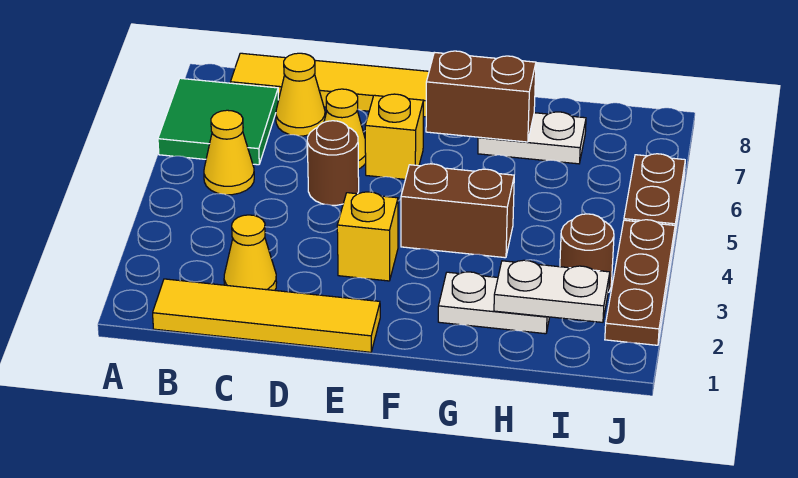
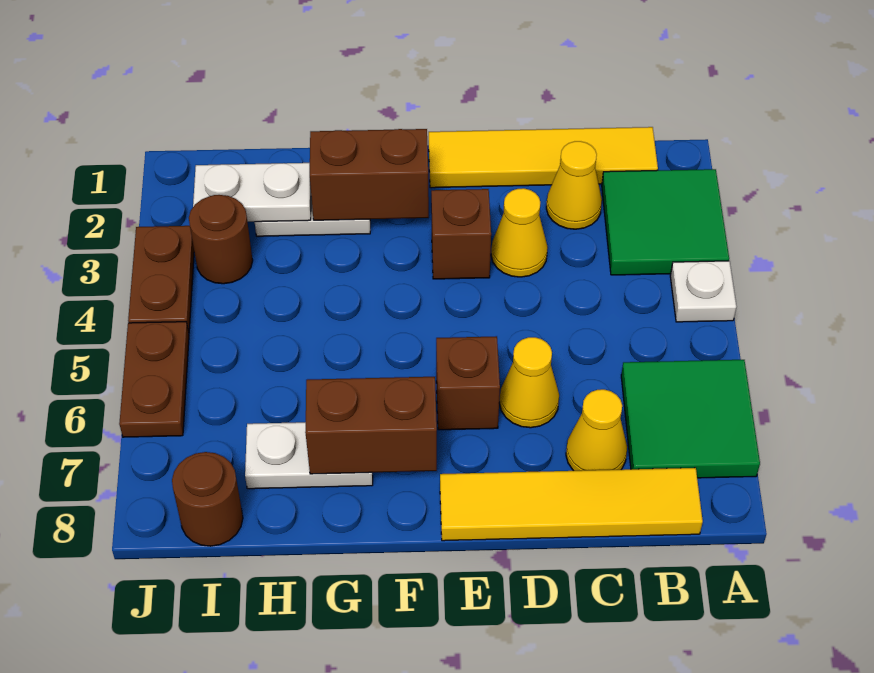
none -> green 2x2 tile [602,169,729,275]
none -> white 1x1 plate [670,261,737,322]
yellow 1x1 cone [204,110,254,195] -> yellow 1x1 cone moved to [491,188,548,277]
brown 1x1 round brick [307,121,359,205] -> brown 1x1 round brick moved to [172,452,243,546]
yellow 1x1 brick [337,192,398,281] -> brown 1x1 brick [431,189,491,279]
yellow 1x1 brick [365,94,423,179] -> brown 1x1 brick [436,336,500,430]
brown 1x2 brick [401,164,514,258] -> brown 1x2 brick moved to [310,129,429,220]
brown 1x3 plate [605,220,675,345] -> brown 1x2 plate [128,226,194,332]

